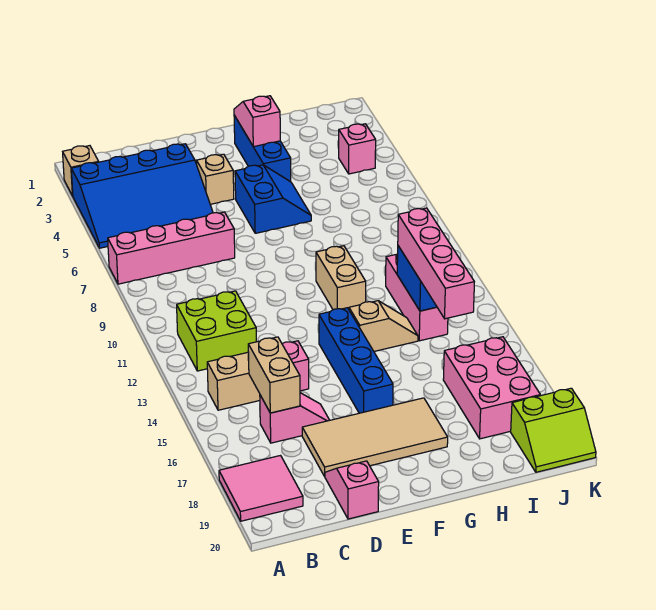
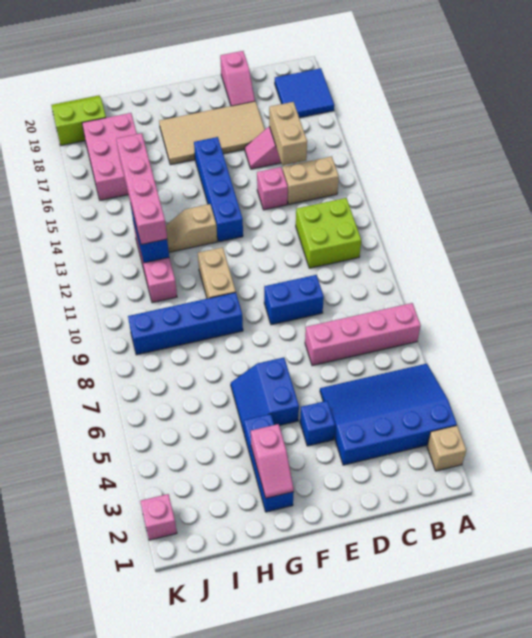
pink 2x2 tile [219,456,303,521] -> blue 2x2 tile [275,68,334,118]
none -> blue 1x2 brick [264,275,324,325]
tan 1x1 brick [197,154,234,204] -> blue 1x1 brick [300,401,335,446]
none -> blue 1x4 brick [128,292,243,355]
pink 1x1 brick [339,124,376,174] -> pink 1x1 brick moved to [140,494,177,540]

